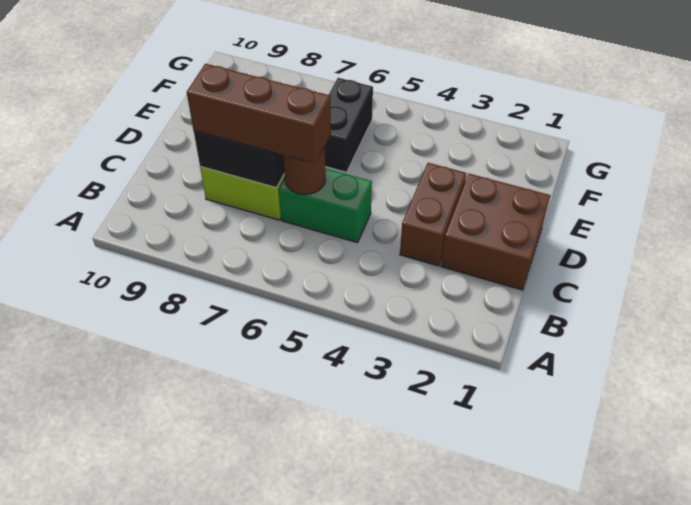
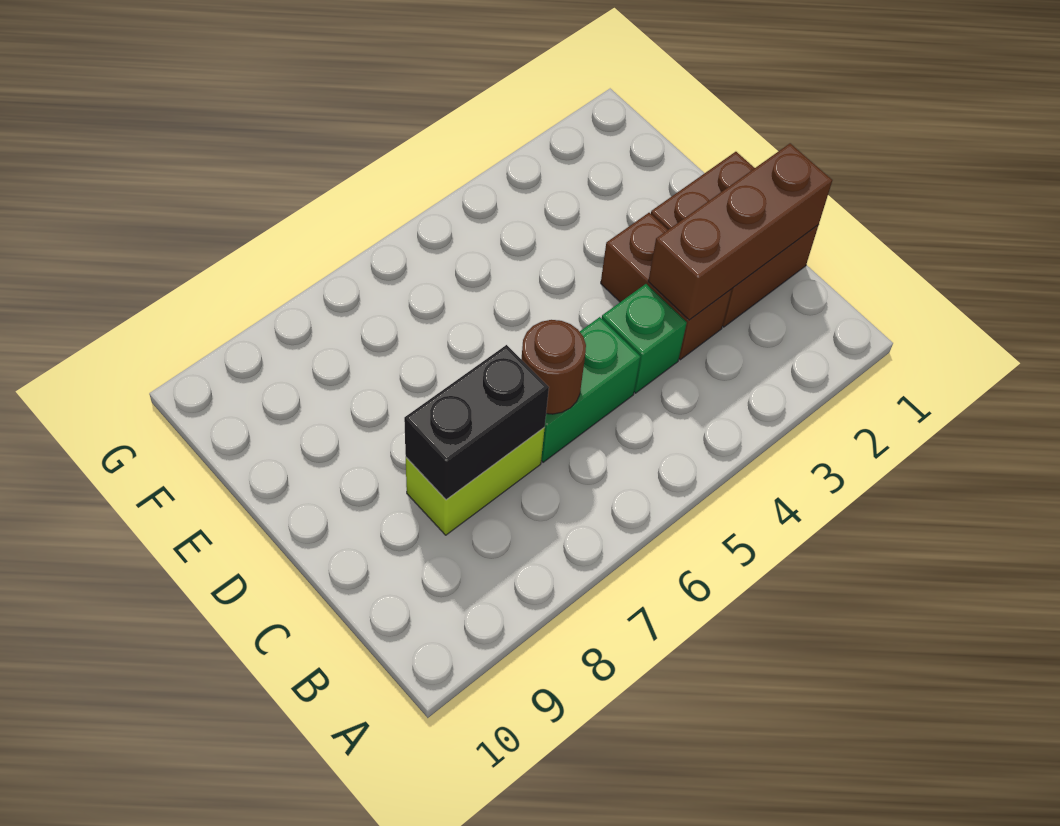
none -> green 1x1 brick [602,284,687,393]
brown 1x3 brick [187,64,331,164] -> brown 1x3 brick moved to [648,143,832,320]
black 1x2 brick [325,78,373,172] -> none

